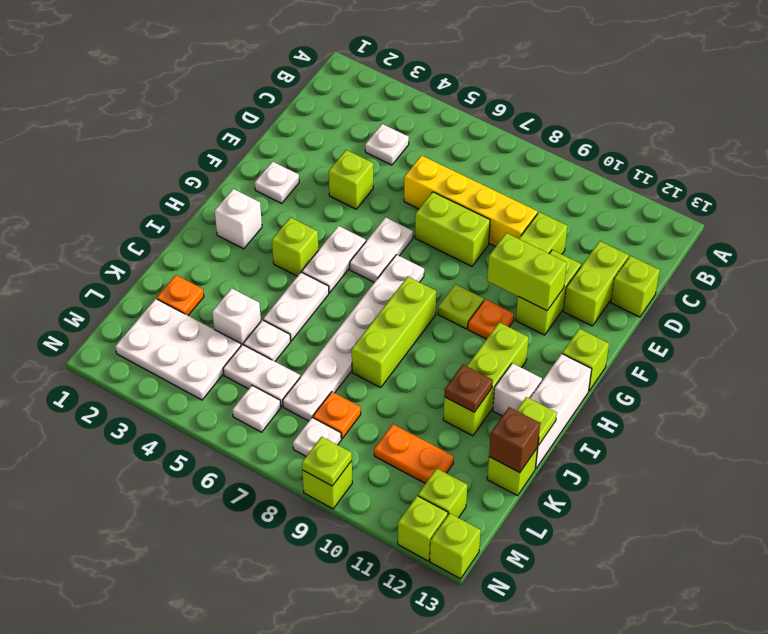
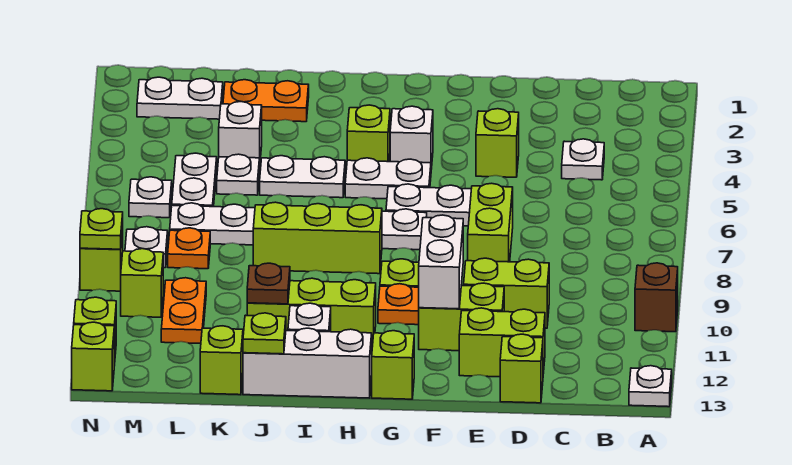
yellow 1x4 brick [404,156,537,247] -> none
white 1x1 plate [255,162,299,203] -> white 1x1 plate moved to [629,366,672,407]
lime 1x2 brick [487,233,567,311] -> white 1x2 brick [419,215,463,309]
white 1x1 brick [215,189,262,249] -> white 1x1 brick moved to [390,106,433,169]
orange 1x1 plate [157,275,204,315] -> orange 1x2 plate [223,80,309,122]
brown 1x1 brick [489,407,540,473] -> brown 1x1 brick moved to [635,263,678,332]
white 2x3 plate [115,299,241,400] -> white 1x2 plate [137,77,223,119]
lime 1x1 brick [418,469,467,518] -> lime 1x1 brick moved to [121,249,163,317]

